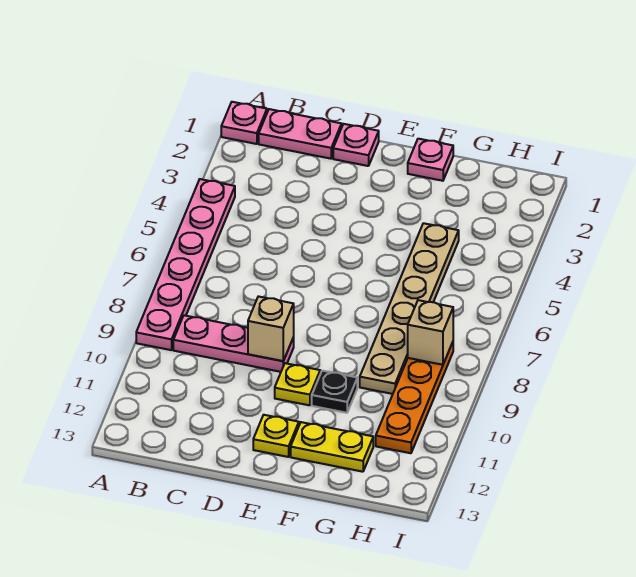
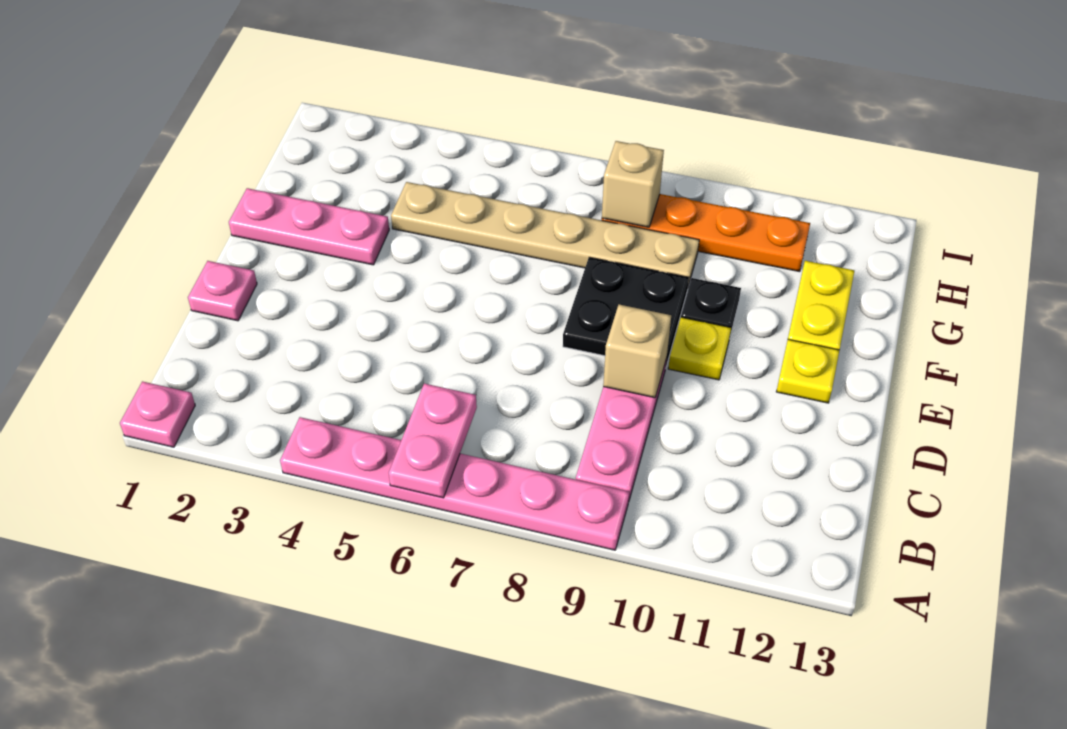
pink 1x2 plate [259,109,342,159] -> pink 1x2 plate moved to [389,384,477,498]
none -> black 2x2 plate [563,257,689,366]
pink 1x1 plate [408,139,453,181] -> pink 1x3 plate [229,188,389,265]

